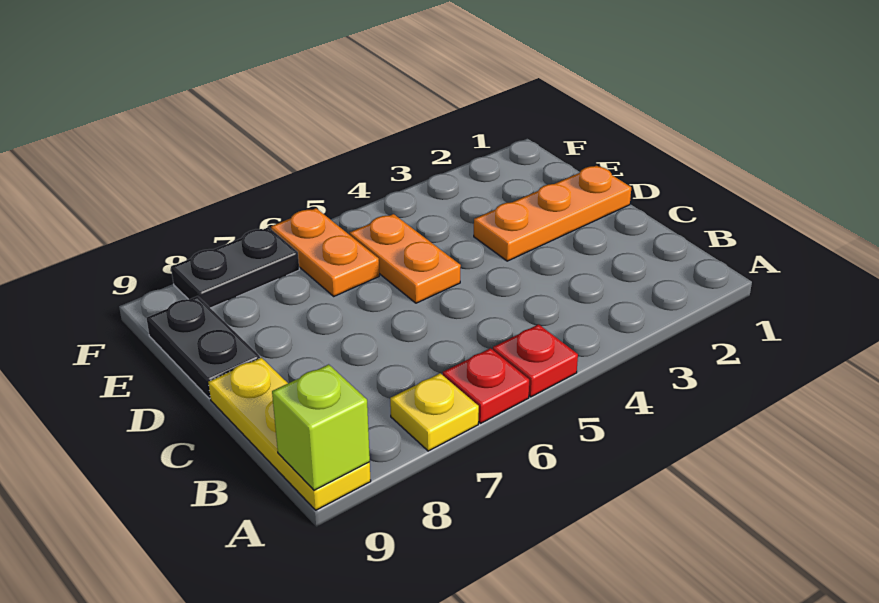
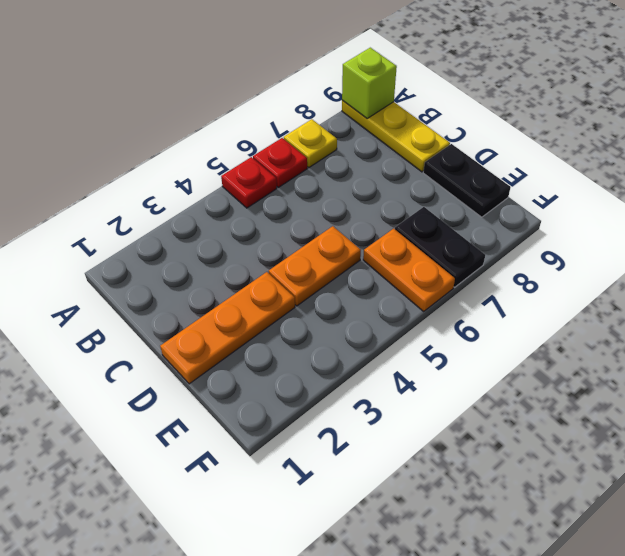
orange 1x2 plate [350,214,461,303] -> orange 1x2 plate turned to [269,226,361,306]
black 1x2 plate [171,227,299,308] -> black 1x2 plate turned to [395,207,485,287]

